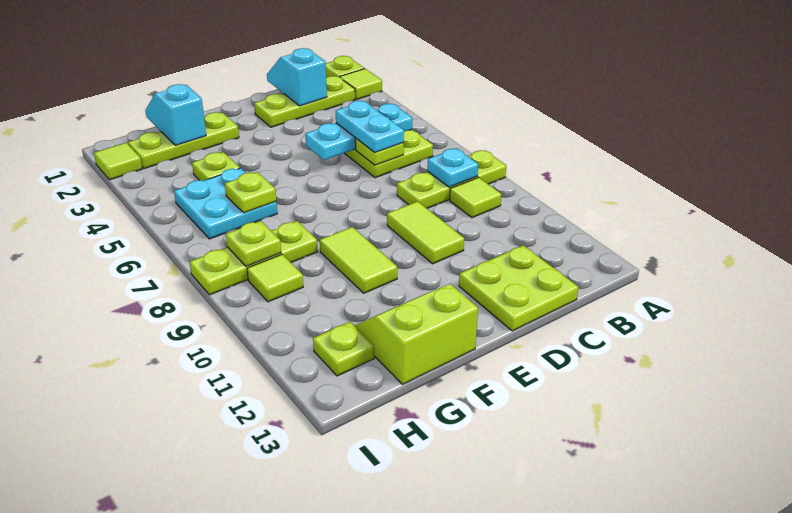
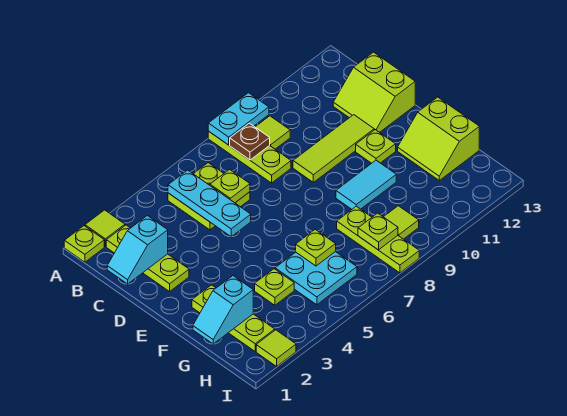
cyan 1x1 plate [428,149,478,187] -> brown 1x1 plate [230,123,270,160]
cyan 1x2 plate [336,101,404,153] -> cyan 1x2 plate moved to [208,93,269,145]
lime 2x2 plate [459,245,578,331] -> lime 2x2 slope [333,52,415,132]
lime 1x2 tile [387,201,464,264] -> lime 1x3 tile [293,115,374,182]
lime 1x2 tile [320,227,397,293] -> cyan 1x2 tile [336,160,396,209]
lime 1x1 plate [313,322,374,376] -> lime 1x1 plate moved to [356,130,396,163]

